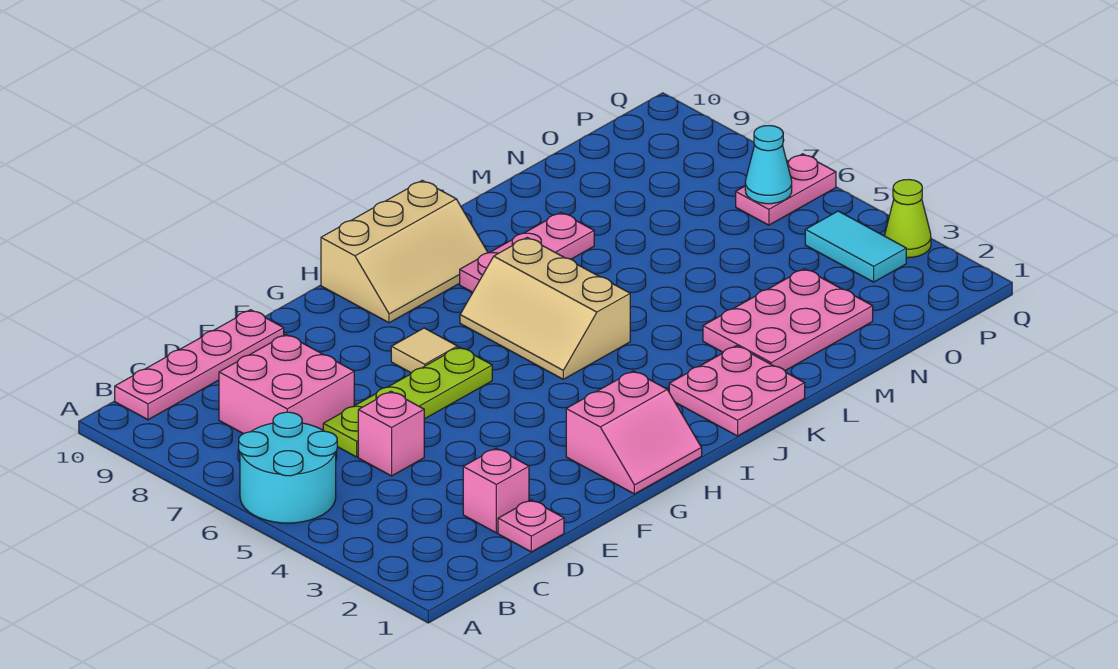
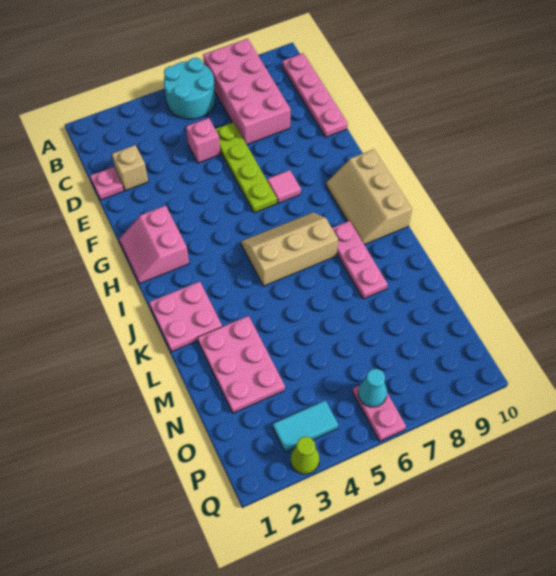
pink 2x2 brick [219,334,354,434] -> pink 2x4 brick [203,39,291,145]
pink 1x1 brick [463,448,529,533] -> tan 1x1 brick [112,145,148,191]
tan 1x1 tile [391,328,457,373] -> pink 1x1 tile [267,170,301,203]

